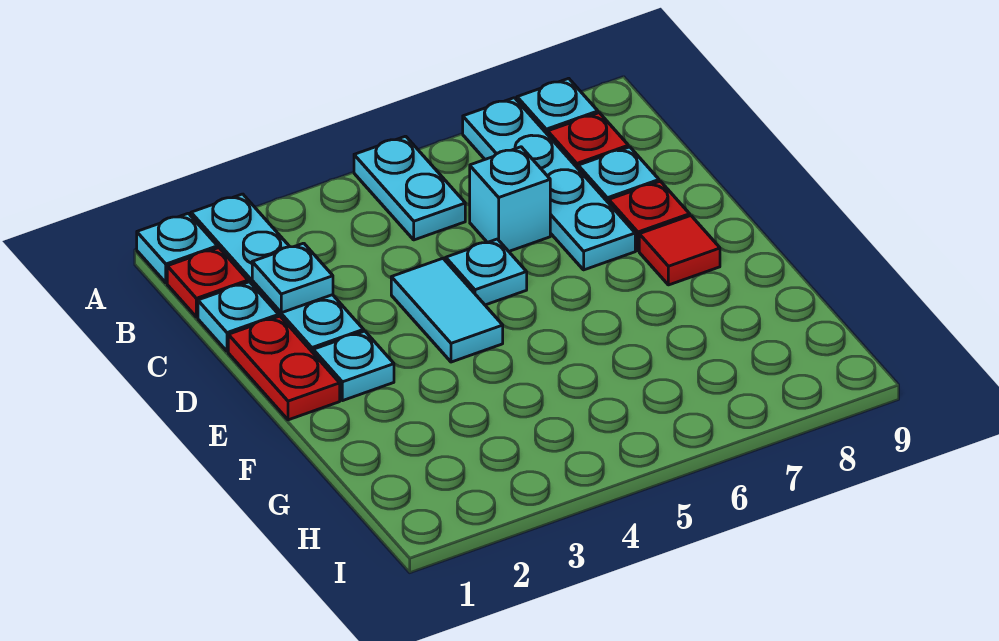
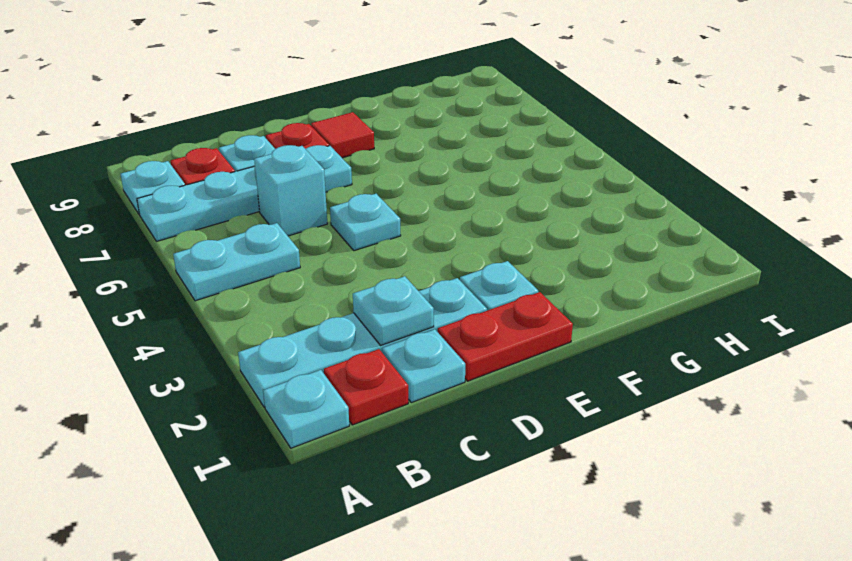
cyan 1x2 tile [391,258,503,362] -> none

